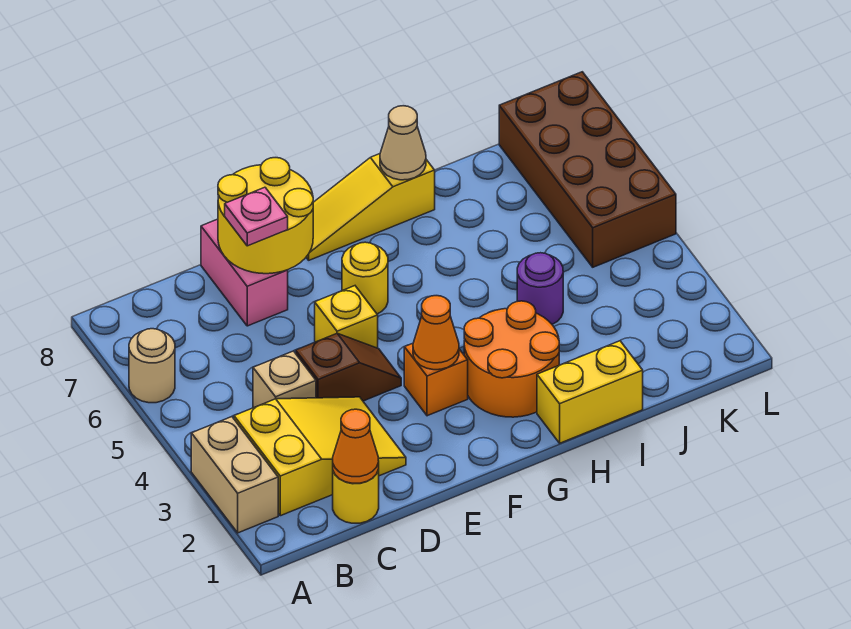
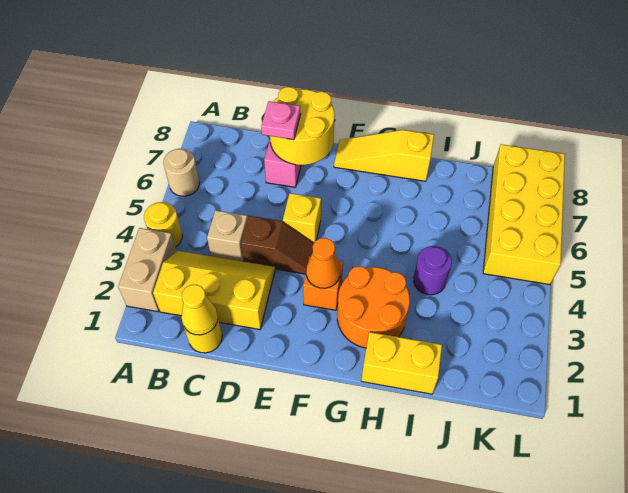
yellow 2x3 slope [234,397,406,516] -> yellow 2x3 slope turned to [153,251,275,329]
orange 1x1 cone [333,409,379,483] -> yellow 1x1 cone [181,285,218,335]
yellow 1x1 round brick [342,242,388,314] -> yellow 1x1 round brick moved to [144,202,182,247]
tan 1x1 cone [380,106,426,180] -> none
brown 2x4 brick [499,72,676,267] -> yellow 2x4 brick [483,144,565,285]

